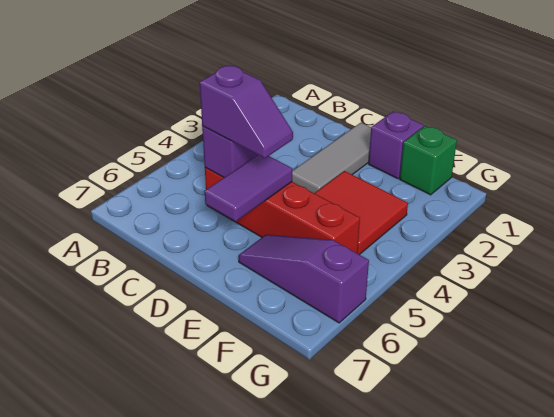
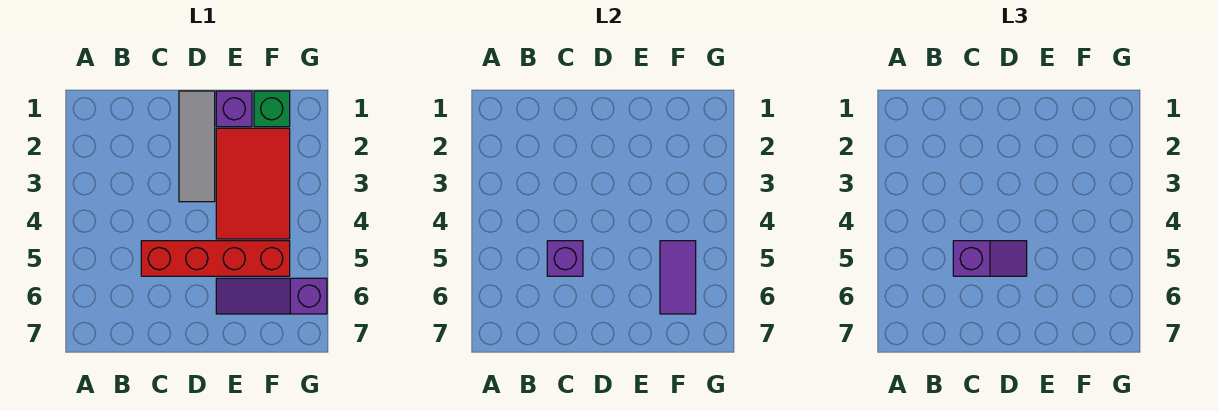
purple 1x2 tile [205,155,292,221] -> purple 1x2 tile moved to [660,241,696,314]
red 2x2 tile [314,171,408,255] -> red 2x3 tile [216,128,290,239]

